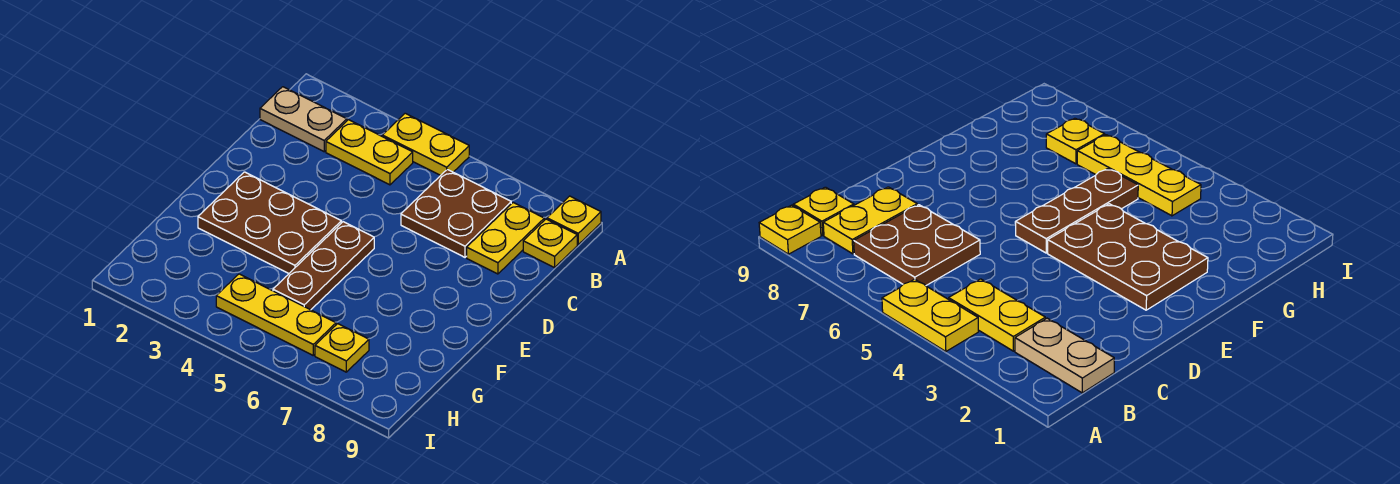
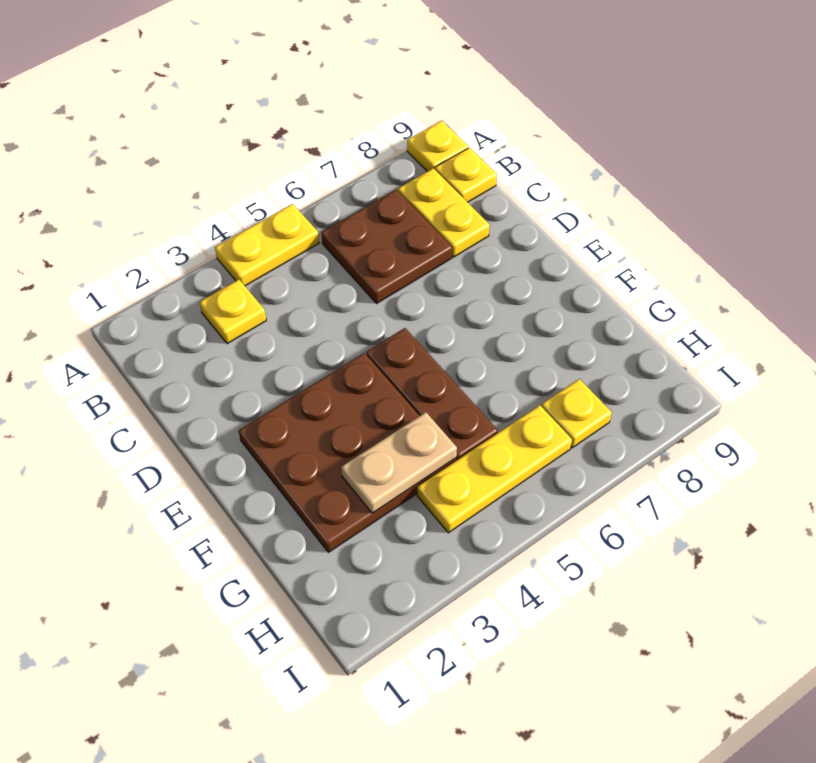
tan 1x2 plate [260,87,347,152] -> tan 1x2 plate moved to [341,412,457,513]
yellow 1x2 plate [326,120,413,185] -> yellow 1x1 plate [200,280,266,344]
brown 2x3 plate [198,172,341,273] -> brown 3x3 plate [239,353,456,552]

